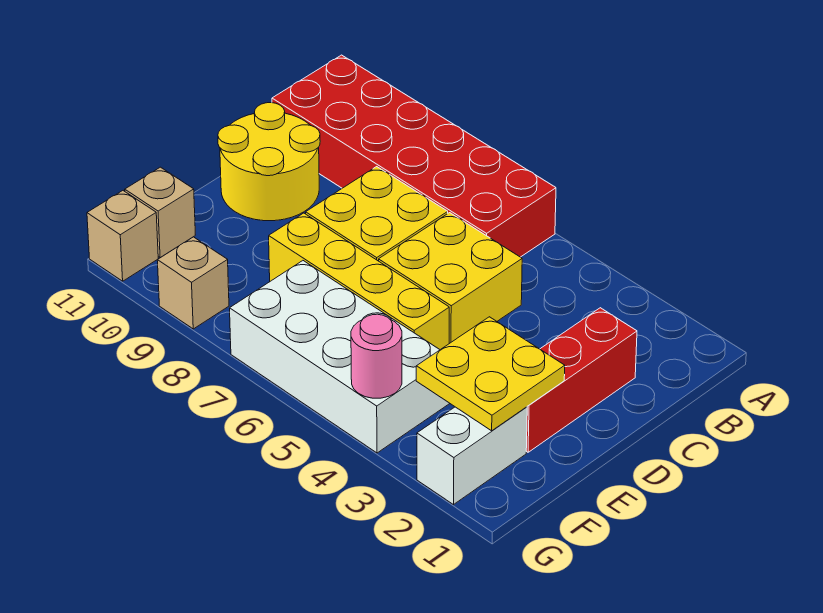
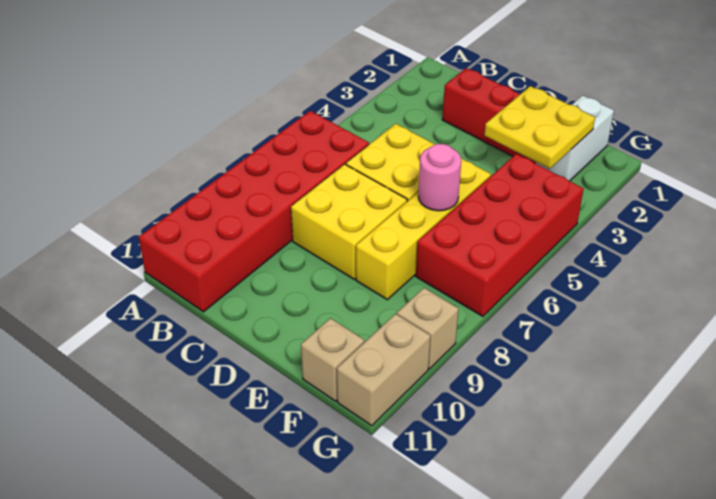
yellow 2x2 round brick [218,103,320,221] -> none
white 1x2 brick [417,407,527,505] -> white 1x2 brick turned to [536,95,614,181]
white 2x4 brick [230,261,450,453] -> red 2x4 brick [416,154,584,316]
pink 1x1 round brick [351,314,402,398] -> pink 1x1 round brick moved to [418,144,461,211]
tan 1x1 brick [87,191,158,281] -> tan 1x2 brick [337,314,430,426]

